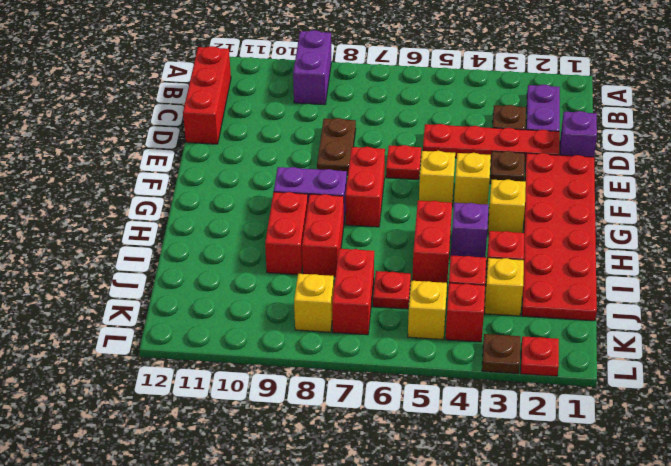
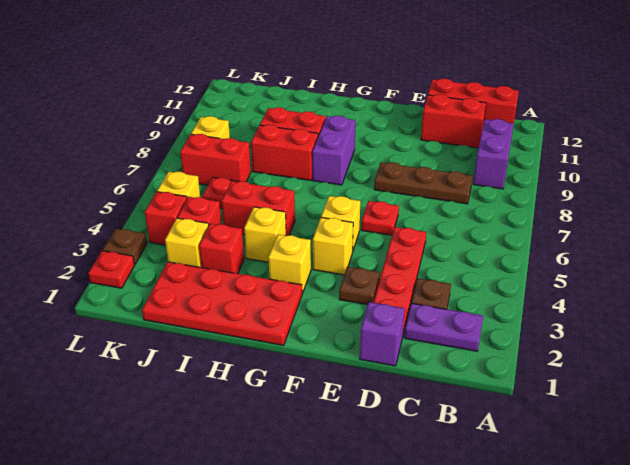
purple 1x2 brick [293,30,331,105] -> purple 1x2 brick turned to [473,119,514,189]
brown 1x2 plate [317,118,356,175] -> brown 1x3 plate [374,162,473,204]
red 2x6 plate [522,153,597,321] -> red 2x4 plate [142,262,302,345]
red 1x2 brick [346,147,385,227] -> red 1x2 brick moved to [421,94,486,148]
purple 1x1 brick [451,203,489,257] -> yellow 1x1 brick [244,207,286,262]

